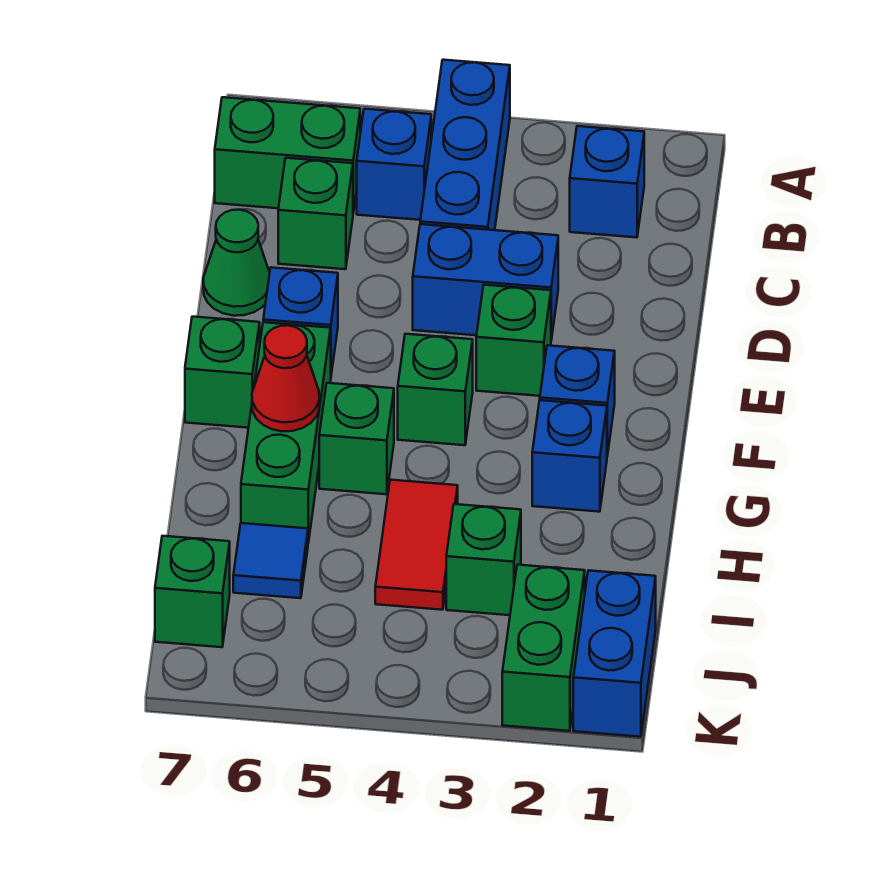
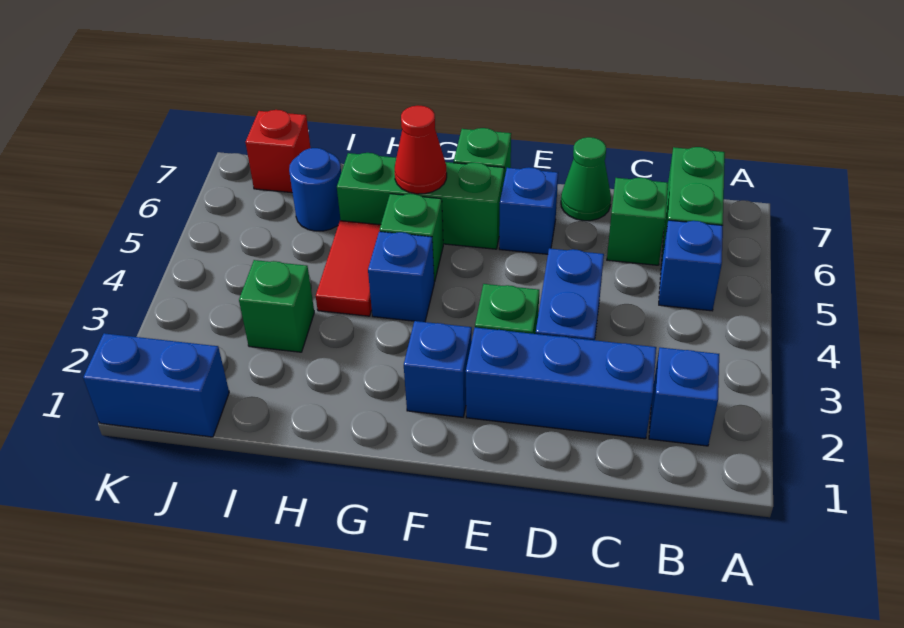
blue 1x3 brick [420,60,510,230] -> blue 1x3 brick moved to [466,328,656,439]
green 1x1 brick [398,334,473,445] -> none
blue 1x1 brick [532,400,607,512] -> blue 1x1 brick moved to [368,232,434,322]
red 1x2 tile [375,480,458,610] -> red 1x2 tile turned to [316,221,381,316]
blue 1x1 tile [233,523,308,598] -> blue 1x1 round brick [289,148,341,231]
green 1x2 brick [502,565,585,731] -> none
green 1x1 brick [155,536,230,647] -> red 1x1 brick [245,110,310,193]

